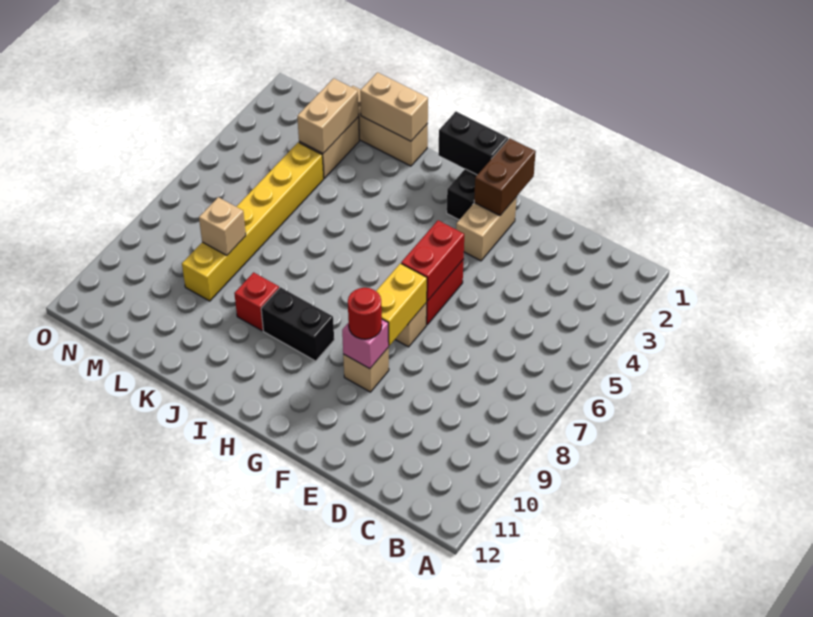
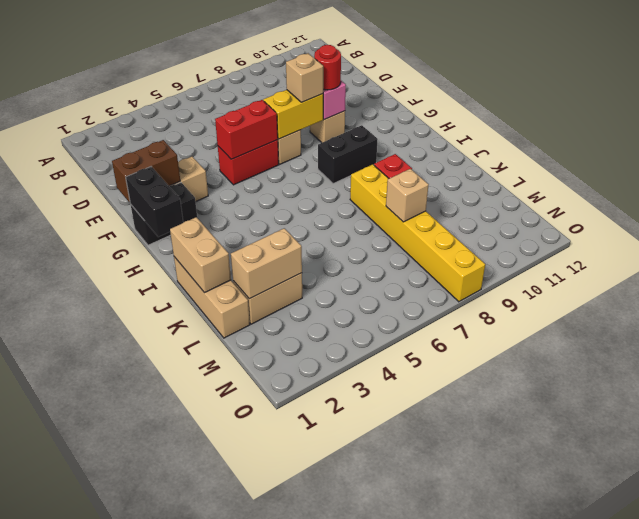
none -> tan 1x1 brick [286,53,323,102]
black 1x2 brick [261,287,334,361] -> black 1x2 brick turned to [318,125,378,184]
yellow 1x6 brick [182,142,324,301] -> yellow 1x6 brick turned to [350,164,485,302]

